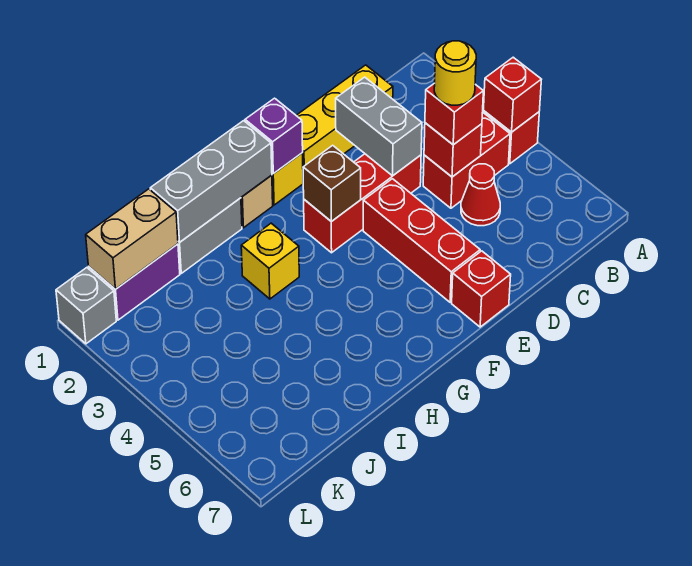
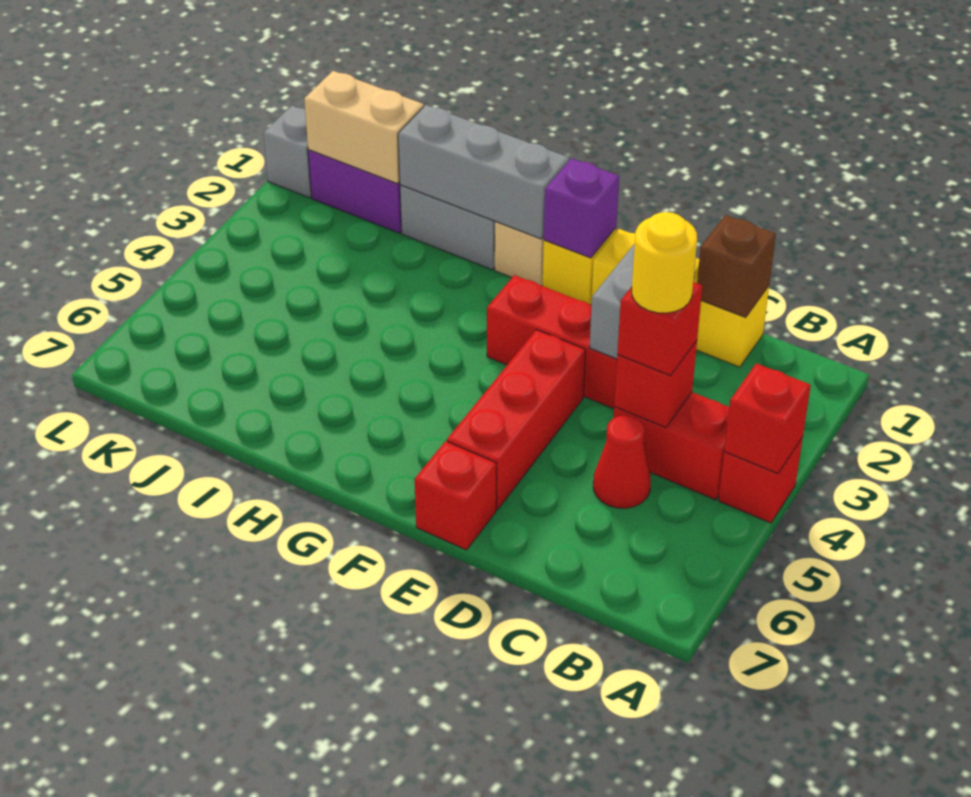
brown 1x1 brick [303,145,361,222] -> brown 1x1 brick moved to [697,215,776,317]
yellow 1x1 brick [241,223,299,299] -> none

